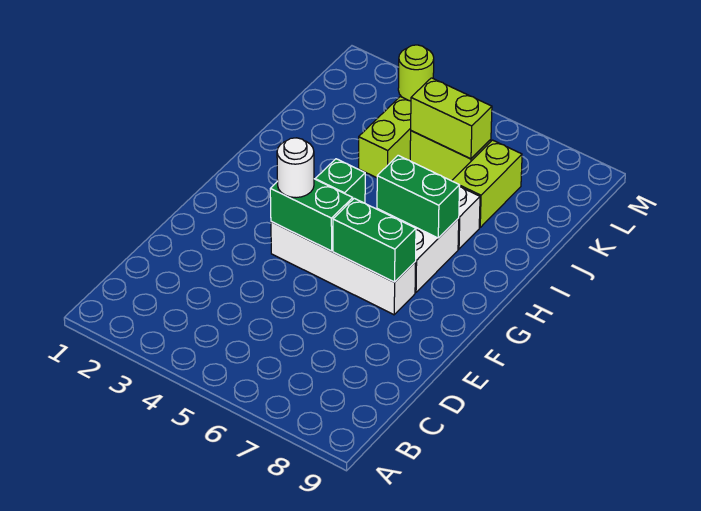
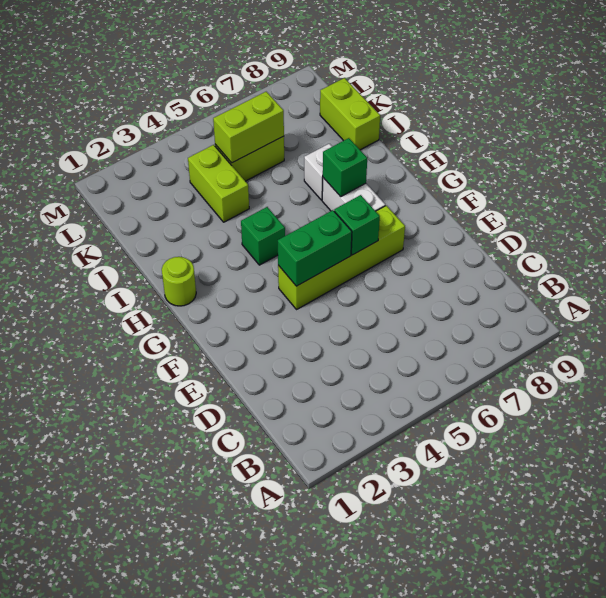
white 1x4 brick [271,222,416,315] -> lime 1x4 brick [278,206,405,309]
white 1x1 round brick [277,138,314,198] -> none
green 1x2 brick [333,198,416,282] -> green 1x1 brick [334,195,380,255]
green 1x2 brick [377,155,460,238] -> green 1x1 brick [323,138,367,197]
lime 1x2 brick [452,140,522,227] -> lime 1x2 brick moved to [320,78,380,150]
lime 1x1 round brick [398,45,434,101] -> lime 1x1 round brick moved to [162,257,196,306]

